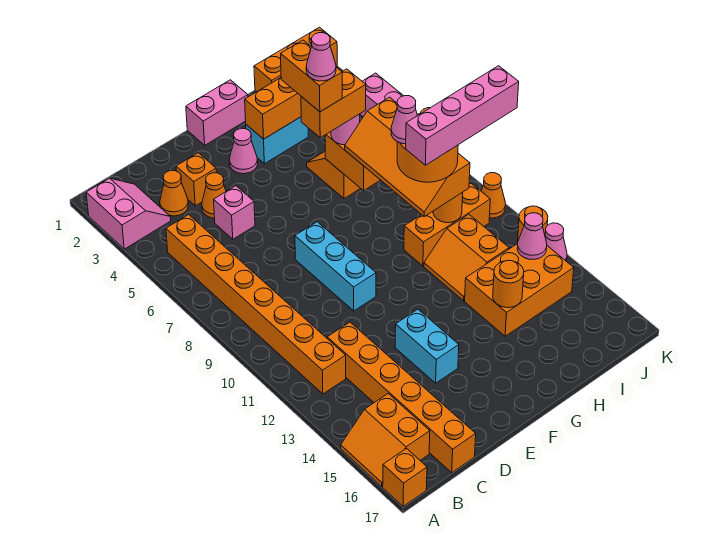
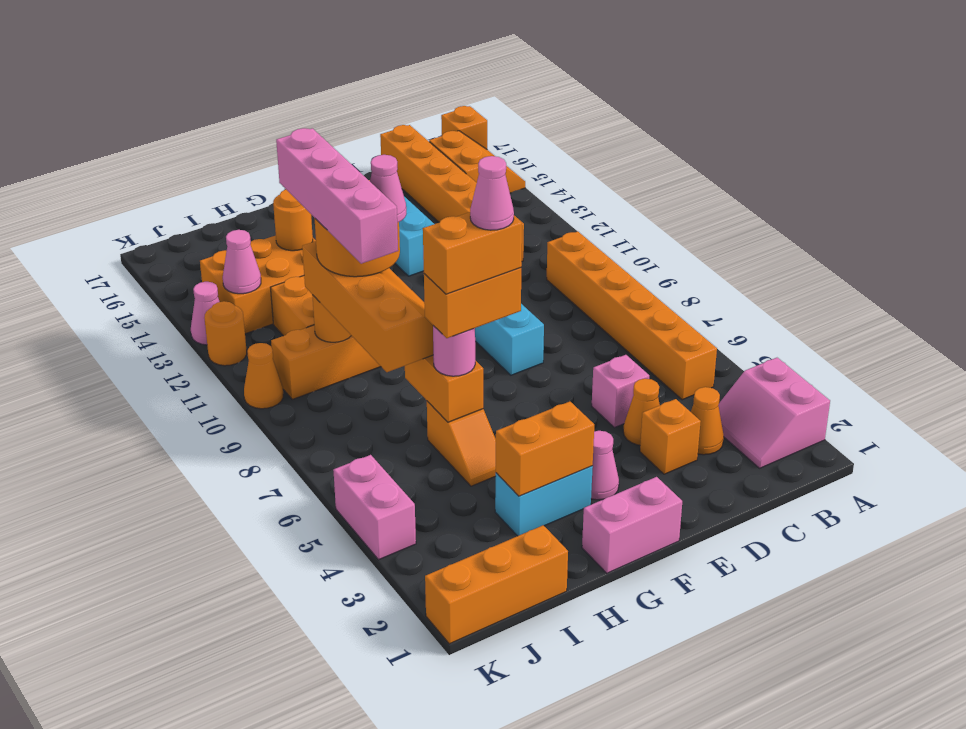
orange 1x8 brick [166,215,346,394] -> orange 1x6 brick [547,231,717,400]
orange 1x2 brick [281,40,342,112] -> orange 1x2 brick turned to [423,212,522,294]
pink 1x4 brick [406,66,519,165] -> pink 1x4 brick turned to [276,128,398,264]

